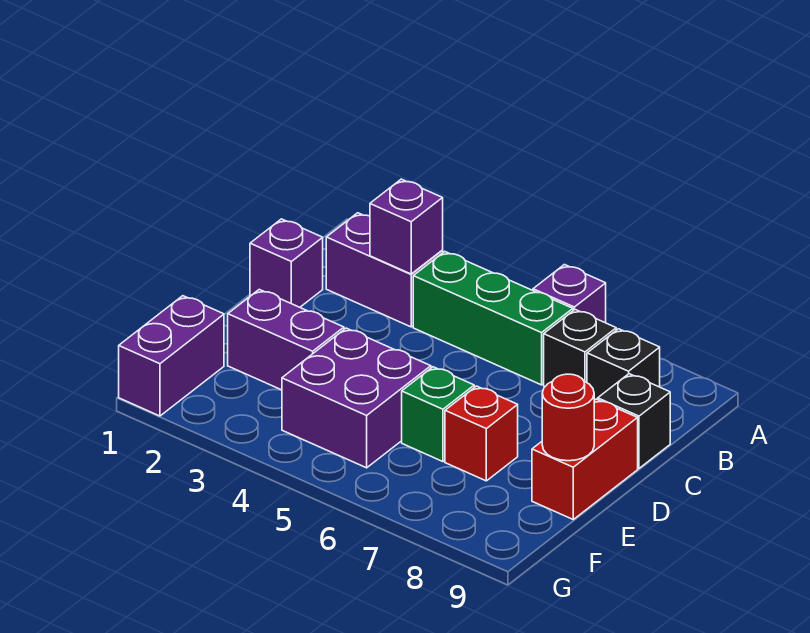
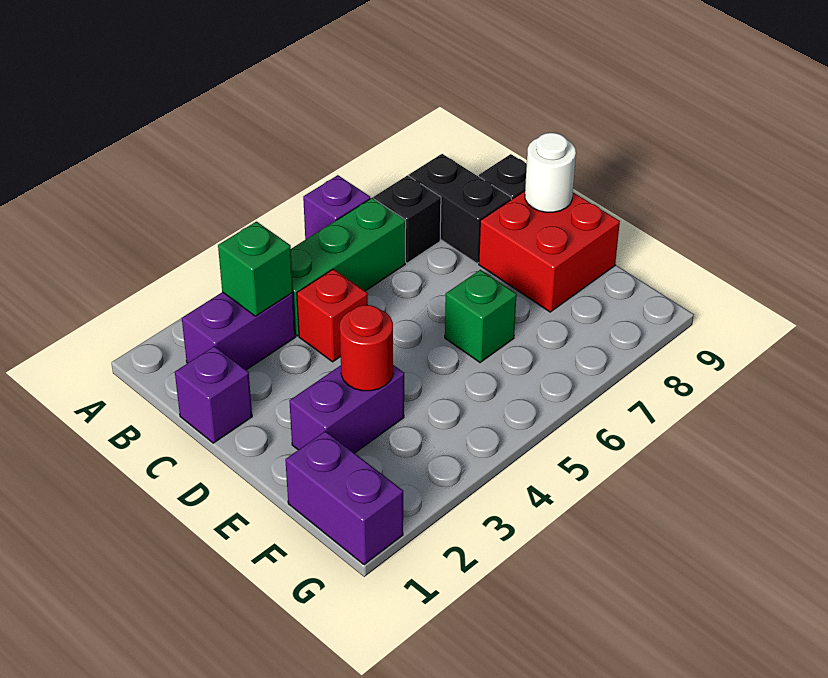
purple 1x1 brick [370,179,443,274] -> green 1x1 brick [218,222,293,316]
black 1x1 brick [587,329,660,400] -> black 1x2 brick [409,154,511,263]
red 1x2 brick [532,399,638,519] -> red 2x2 brick [479,191,620,312]
none -> white 1x1 round brick [525,133,576,212]
purple 2x2 brick [282,328,431,468] -> none
red 1x1 brick [445,386,518,481] -> red 1x1 brick moved to [297,269,368,362]
red 1x1 round brick [542,374,594,461] -> red 1x1 round brick moved to [340,305,393,391]

